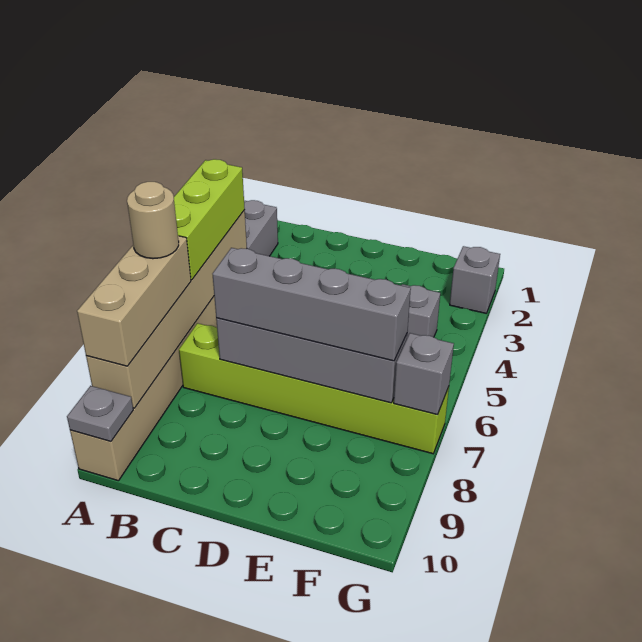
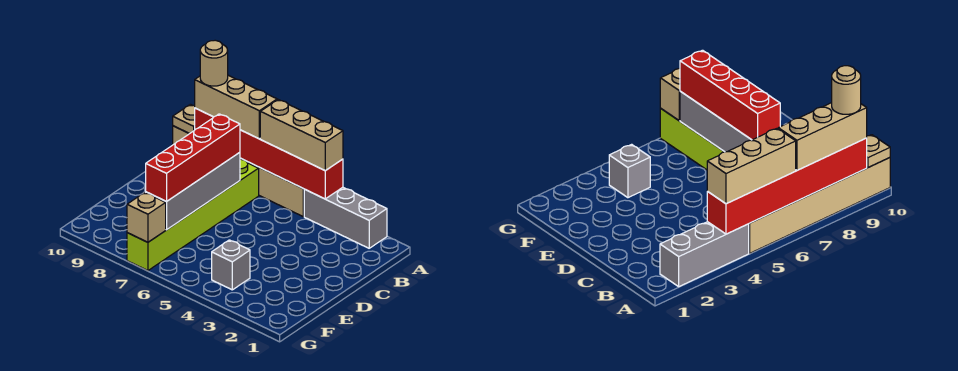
tan 1x6 brick [86,210,247,408] -> red 1x6 brick [195,108,343,199]
lime 1x3 brick [174,159,245,280] -> tan 1x3 brick [260,100,343,171]
tan 1x1 round brick [127,182,179,259] -> tan 1x1 round brick moved to [200,40,228,86]
grey 1x1 plate [67,386,133,442] -> tan 1x1 plate [173,104,195,134]
grey 1x4 brick [213,248,411,361] -> red 1x4 brick [146,114,240,202]
grey 1x1 brick [450,246,500,313] -> none
grey 1x1 brick [394,333,454,415] -> tan 1x1 brick [127,193,166,242]

